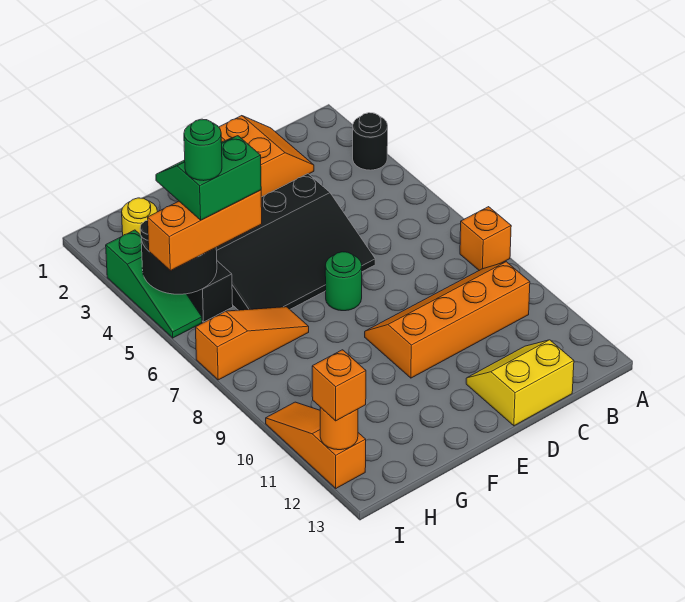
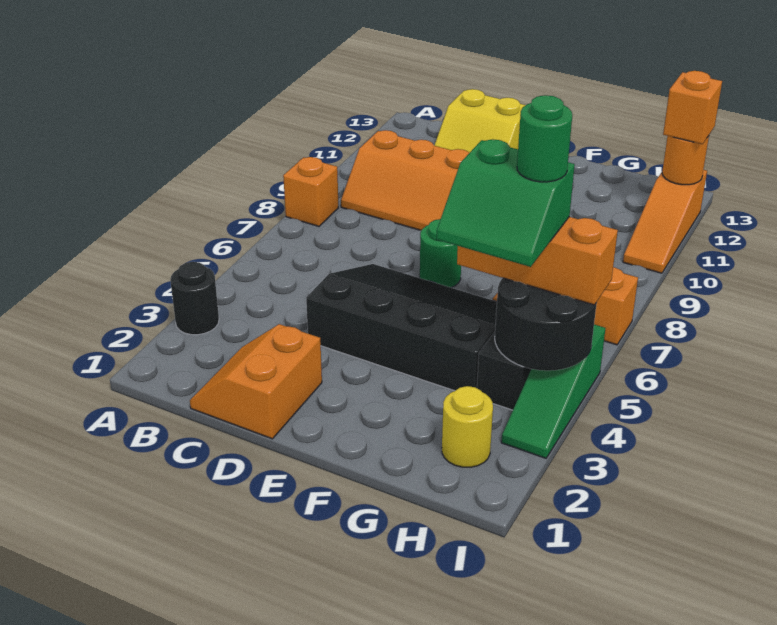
green 1x3 slope [106,230,202,338] -> green 1x3 slope turned to [501,324,605,458]

